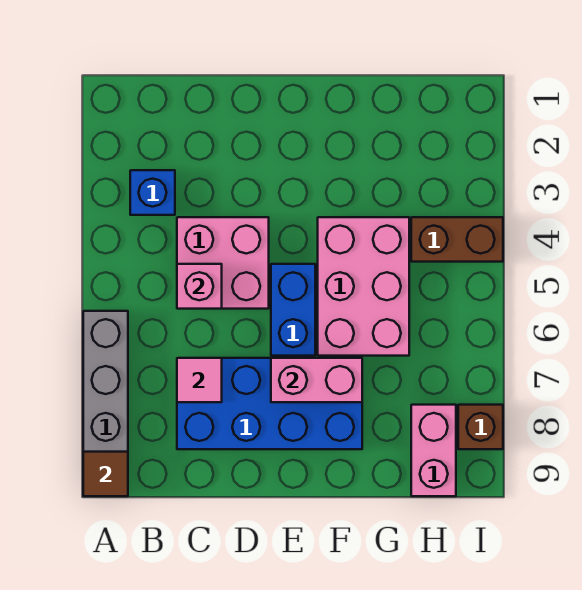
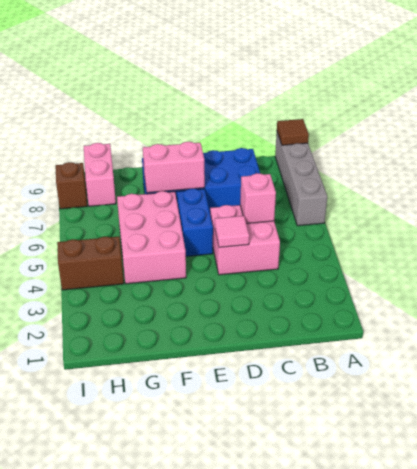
blue 1x1 brick [130,170,175,215] -> none
pink 1x1 tile [177,358,222,402] -> pink 1x1 tile moved to [215,216,249,247]

